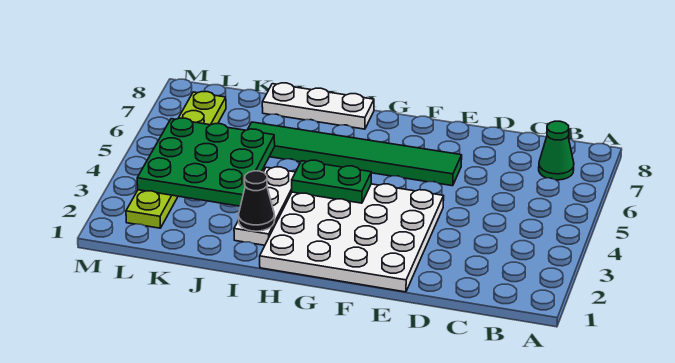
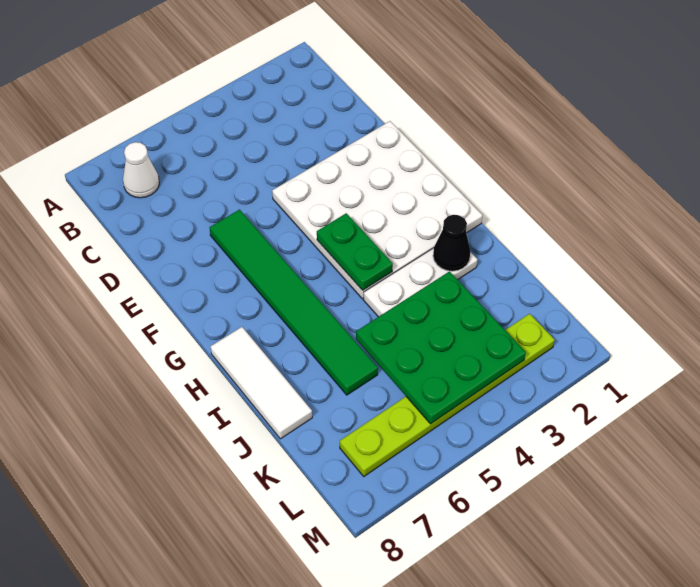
green 1x1 cone [539,121,574,180] -> white 1x1 cone [123,142,159,198]
white 1x3 plate [262,83,374,129] -> white 1x3 tile [211,327,312,439]

